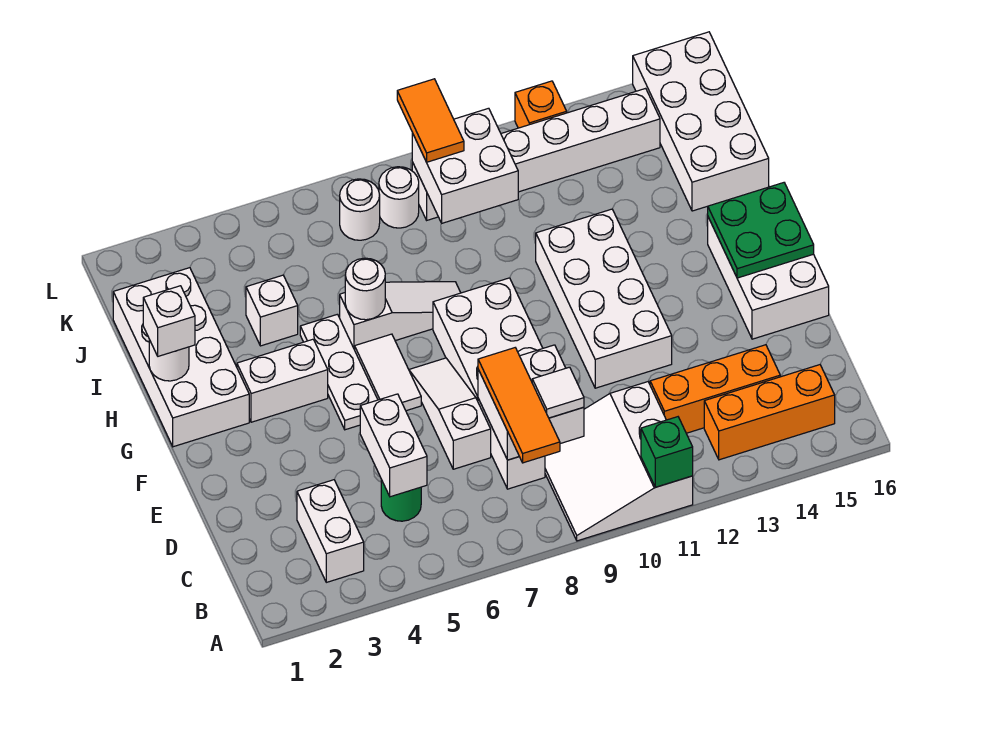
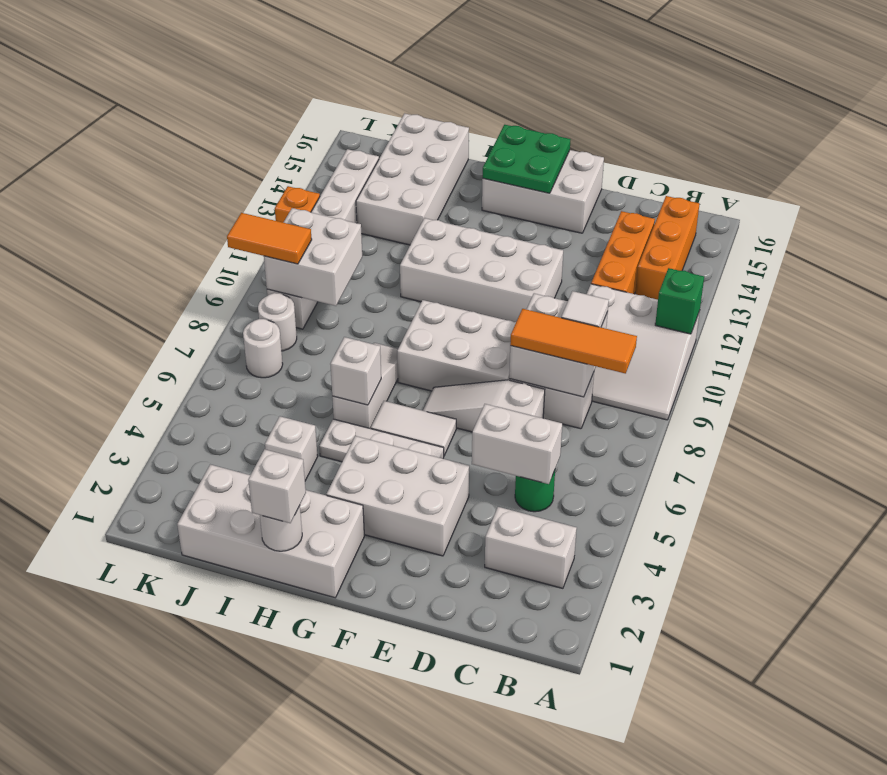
white 1x2 brick [237,339,328,422] -> white 2x3 brick [326,436,469,556]
white 1x1 round brick [345,258,385,320] -> white 1x1 brick [330,337,381,405]
white 2x4 brick [633,32,769,211] -> white 2x4 brick turned to [356,113,469,245]

